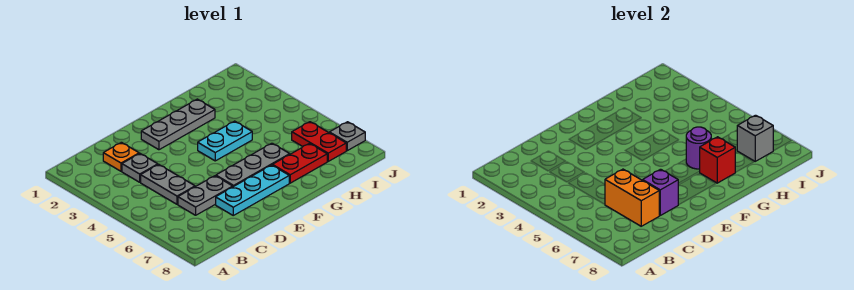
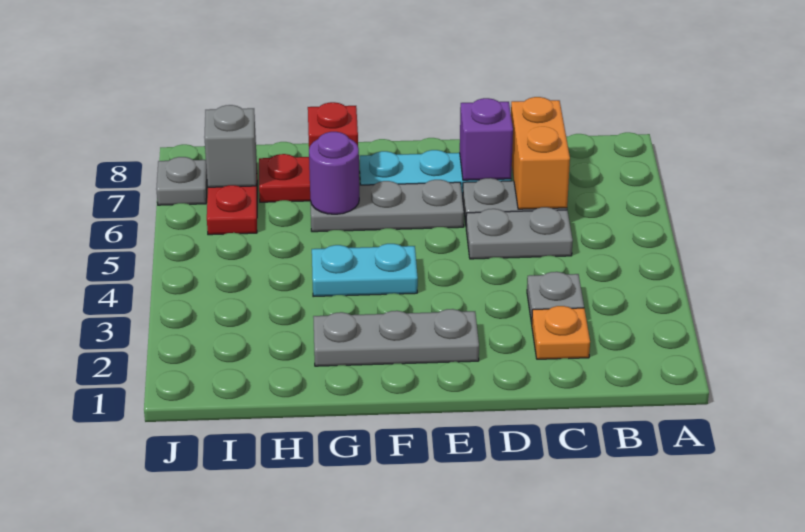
grey 1x2 plate [141,164,195,204] -> grey 1x2 plate turned to [466,207,573,259]

